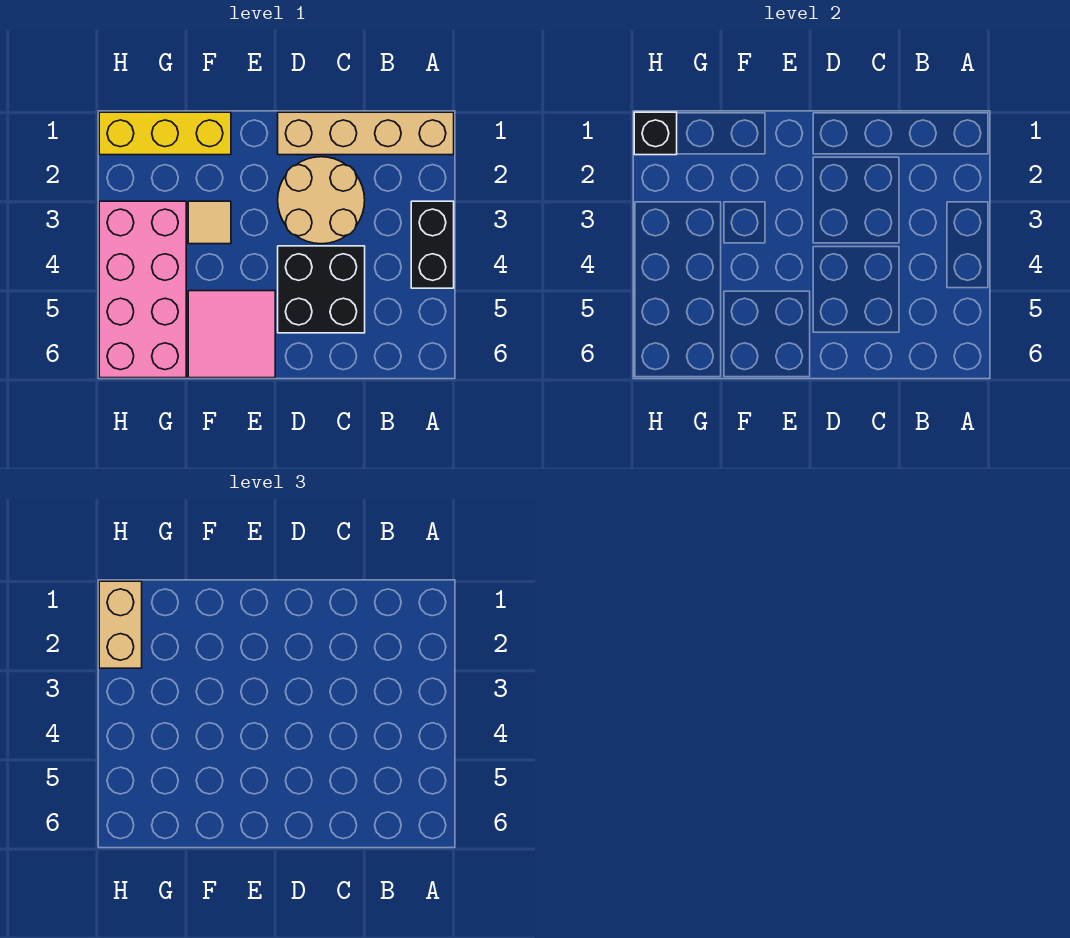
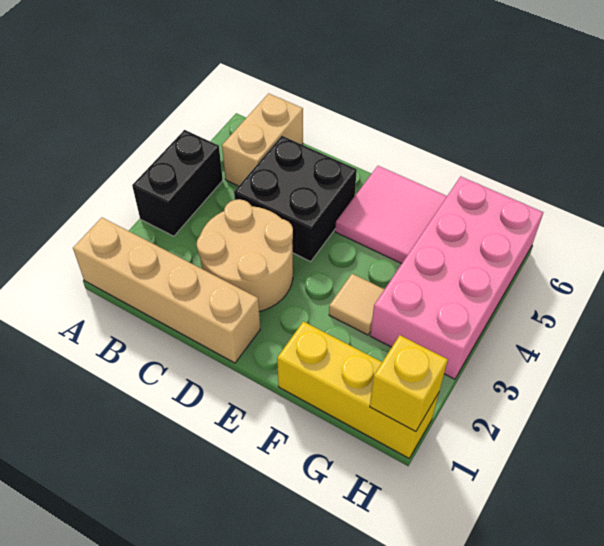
black 1x1 brick [634,112,677,155] -> yellow 1x1 brick [370,335,448,432]
tan 1x2 brick [99,581,142,668] -> tan 1x2 brick moved to [222,93,303,186]

